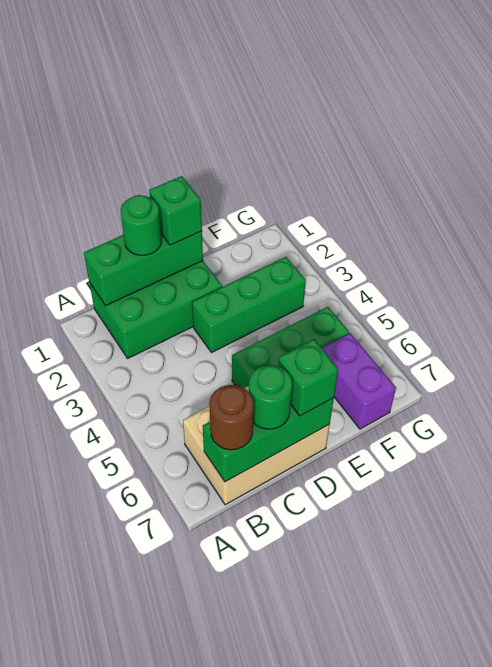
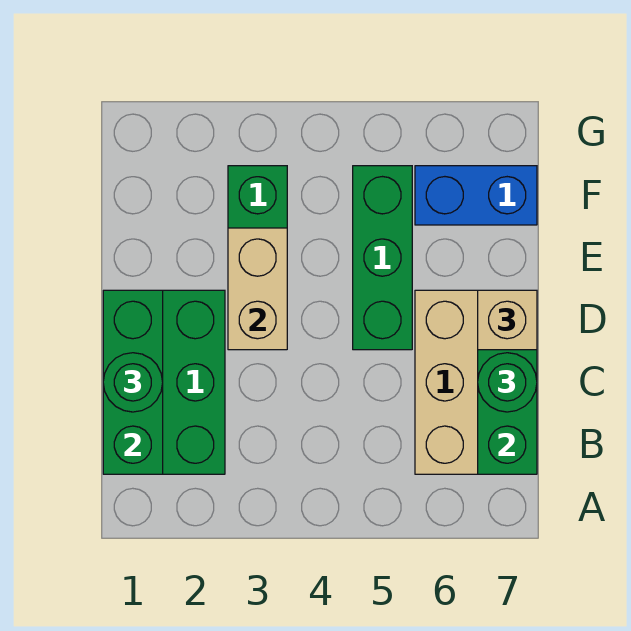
brown 1x1 round brick [209,385,254,450] -> none
green 1x1 brick [149,176,202,245] -> none
none -> tan 1x2 brick [228,228,287,350]
green 1x1 brick [278,339,338,416] -> tan 1x1 brick [478,290,537,350]
purple 1x2 brick [322,333,396,429] -> blue 1x2 brick [415,166,537,225]

